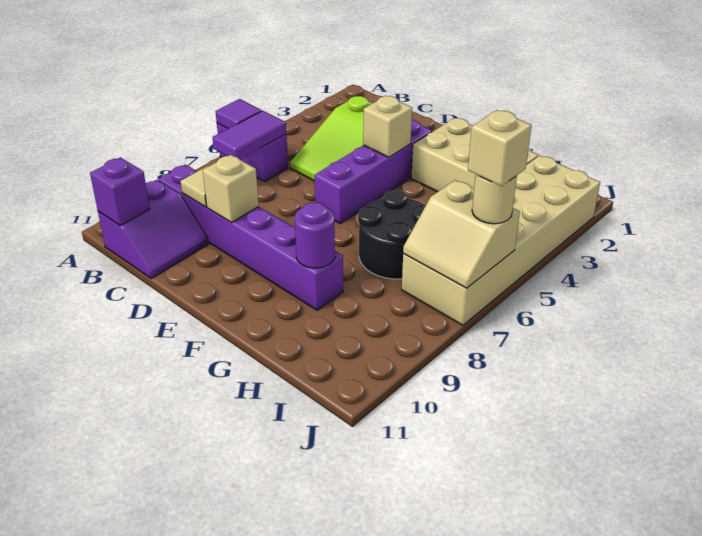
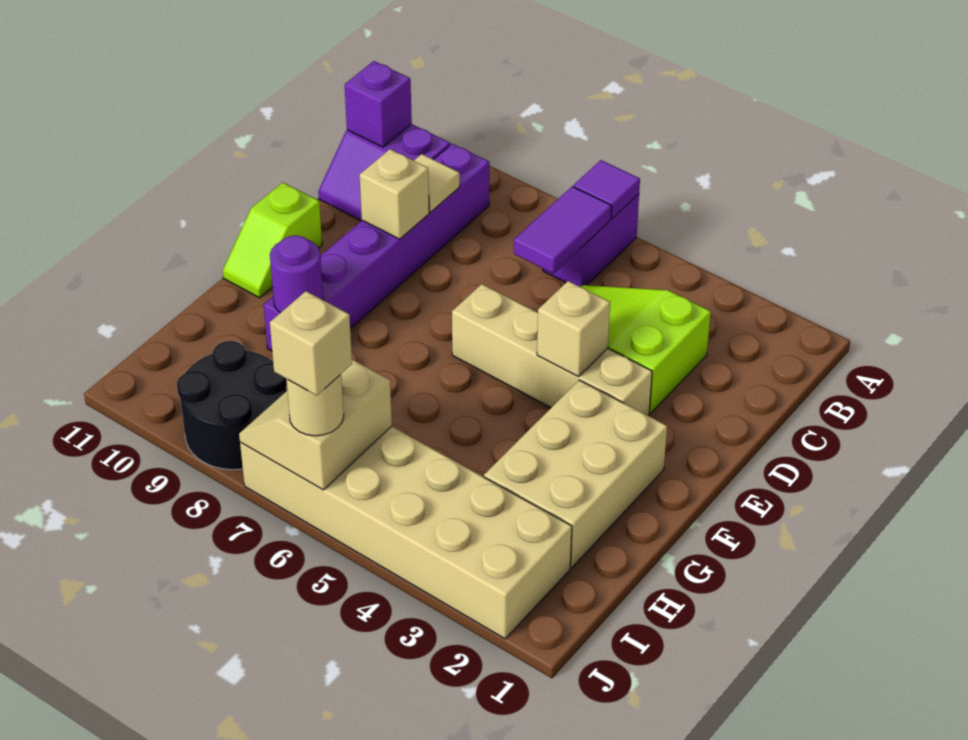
purple 1x2 tile [212,111,286,159] -> purple 1x2 tile turned to [514,186,612,274]
purple 1x4 brick [315,120,432,223] -> tan 1x4 brick [452,284,652,416]
none -> lime 1x2 slope [223,183,322,298]
black 2x2 round brick [358,190,426,279] -> black 2x2 round brick moved to [177,341,287,470]

